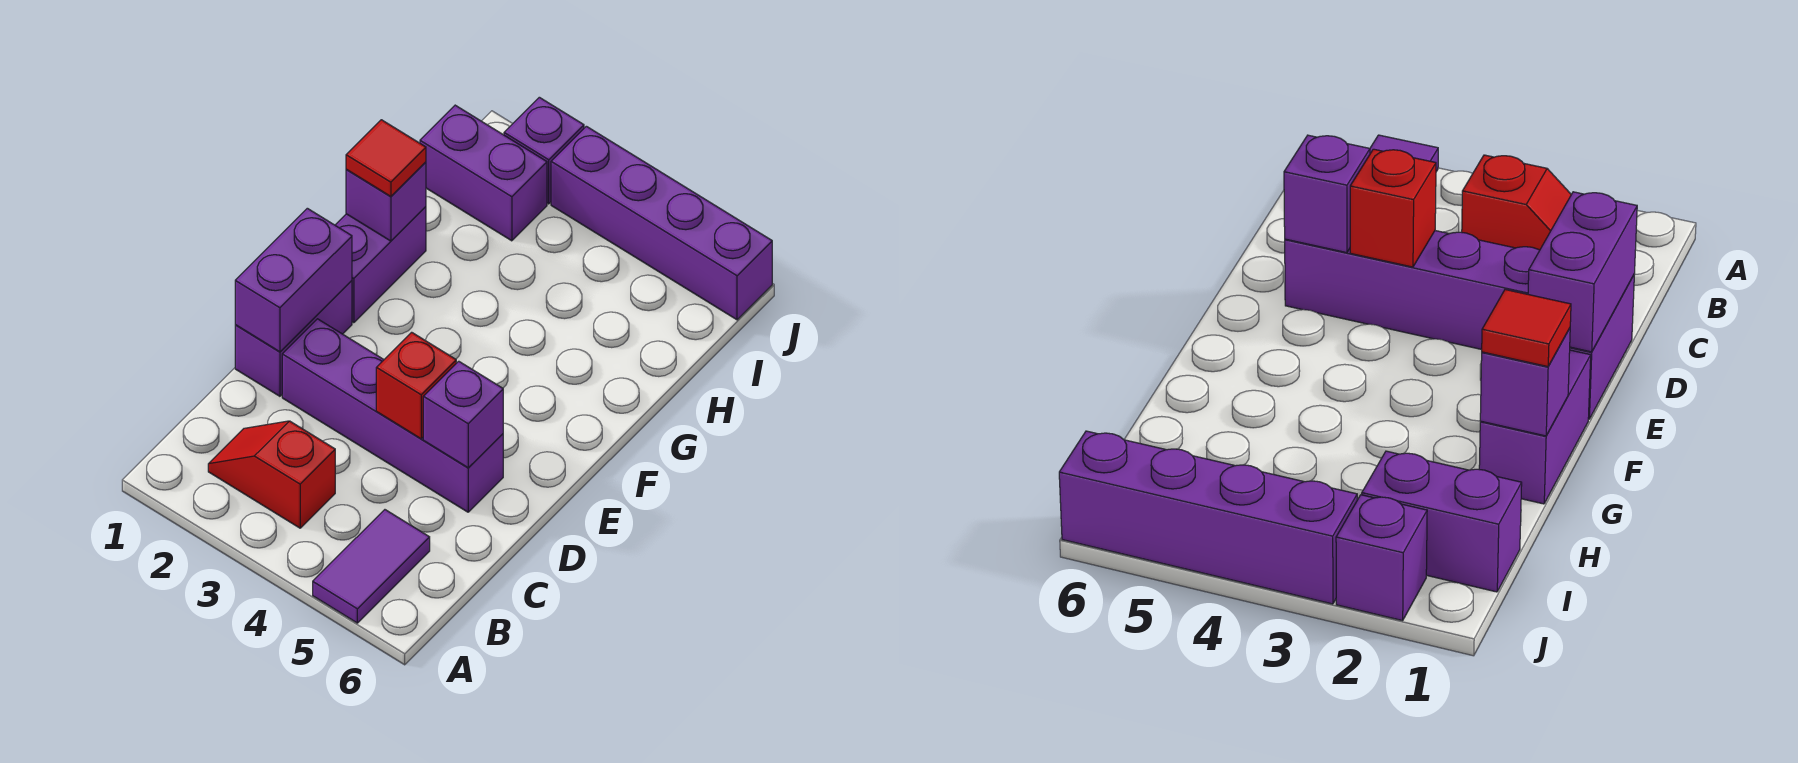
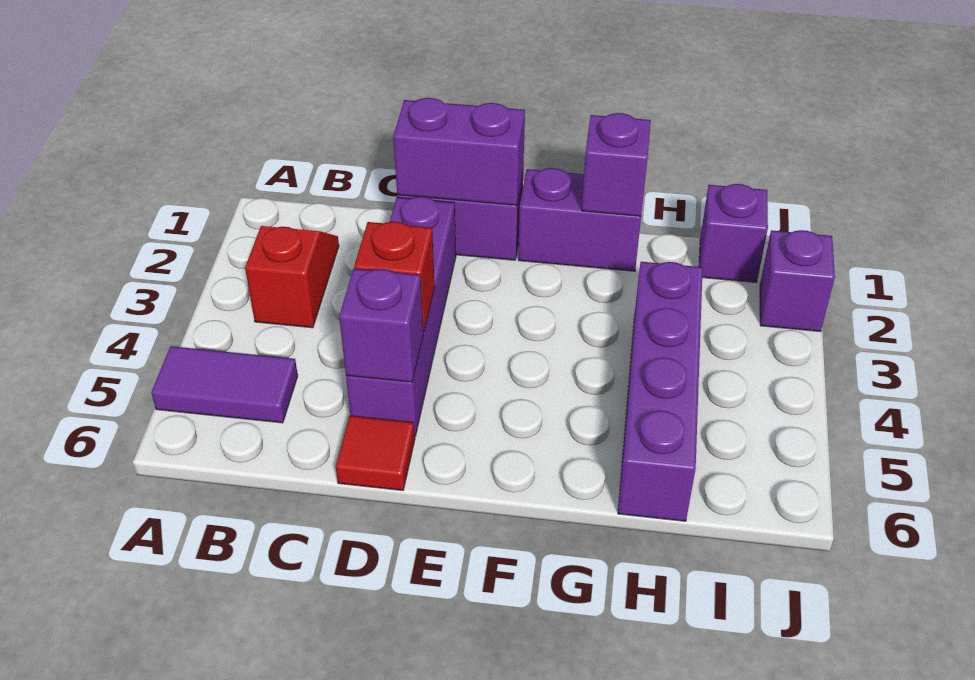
red 1x1 tile [346,120,426,197] -> red 1x1 tile moved to [336,416,415,490]
purple 1x2 brick [420,105,547,241] -> purple 1x1 brick [699,184,768,283]
purple 1x4 brick [551,126,772,320] -> purple 1x4 brick moved to [618,262,703,521]

